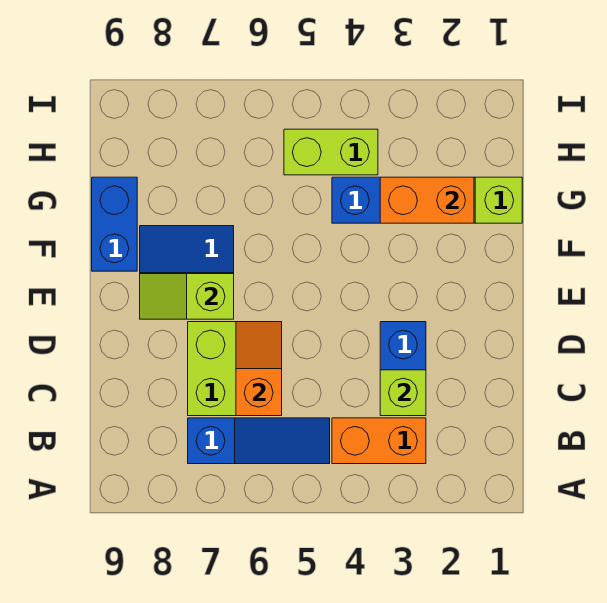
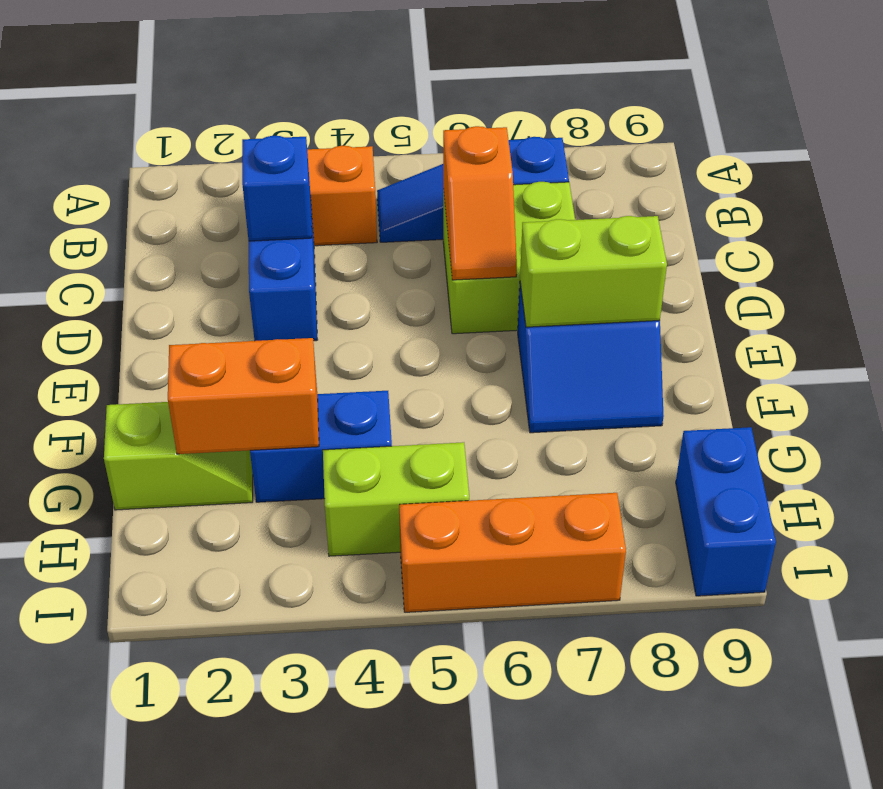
lime 1x1 brick [380,370,426,416] -> blue 1x1 brick [242,136,312,241]
lime 1x2 slope [140,274,234,319] -> lime 1x2 brick [520,216,667,327]
blue 1x2 brick [92,177,137,271] -> blue 1x2 brick moved to [676,427,776,596]
none -> orange 1x3 brick [399,493,626,612]

